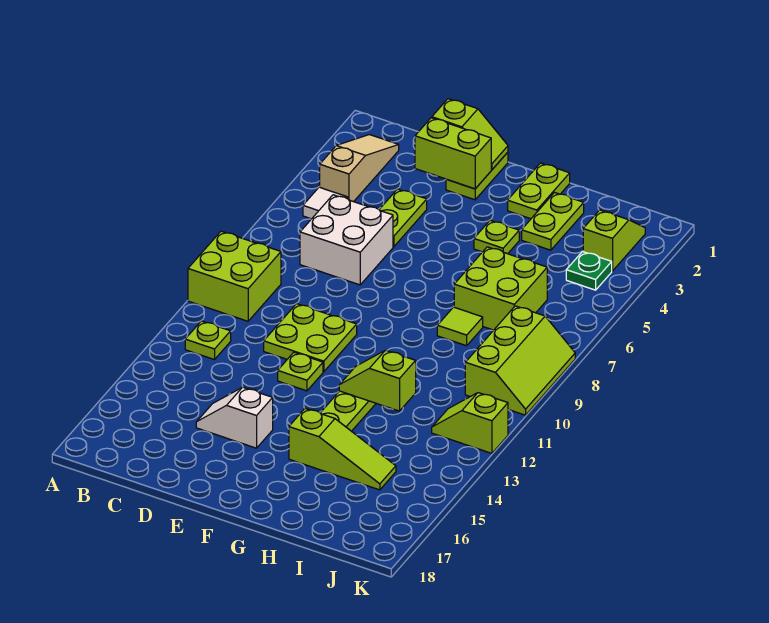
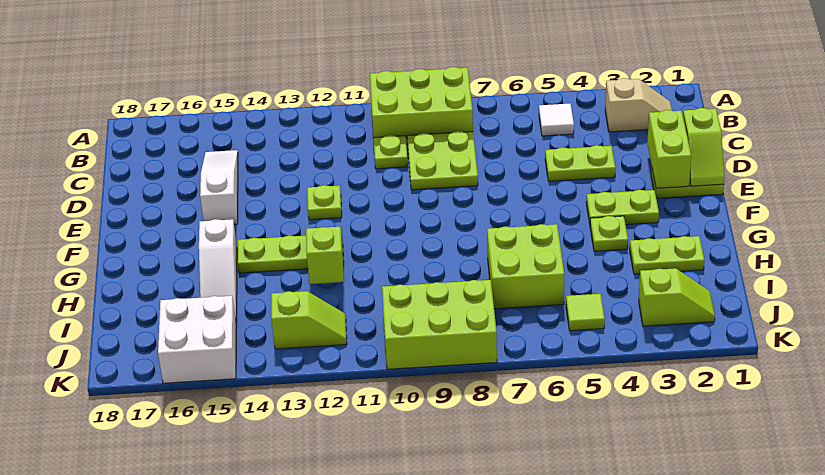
lime 2x2 brick [188,231,281,321] -> lime 2x3 brick [370,67,473,144]
tan 1x3 slope [320,135,399,202] -> tan 1x2 slope [605,78,672,132]
lime 1x1 plate [185,321,231,360] -> lime 1x1 plate moved to [374,135,408,169]
white 2x2 brick [300,195,393,285] -> white 2x2 brick moved to [158,296,237,383]
lime 2x2 plate [264,304,357,372] -> lime 2x2 plate moved to [407,131,478,190]
white 1x2 slope [196,387,273,448] -> white 1x3 slope [200,150,238,224]
lime 1x2 plate [508,163,570,219] -> lime 1x2 plate moved to [586,190,659,225]
lime 1x3 slope [289,409,396,490] -> white 1x3 slope [199,219,237,324]
lime 1x1 tile [437,307,483,346] -> lime 1x1 tile moved to [566,294,605,331]
green 1x1 plate [566,252,612,290] -> none
lime 2x3 slope [465,306,575,415] -> lime 2x3 brick [382,280,497,369]
lime 1x2 slope [432,393,508,453] -> lime 1x2 slope turned to [271,291,347,349]

